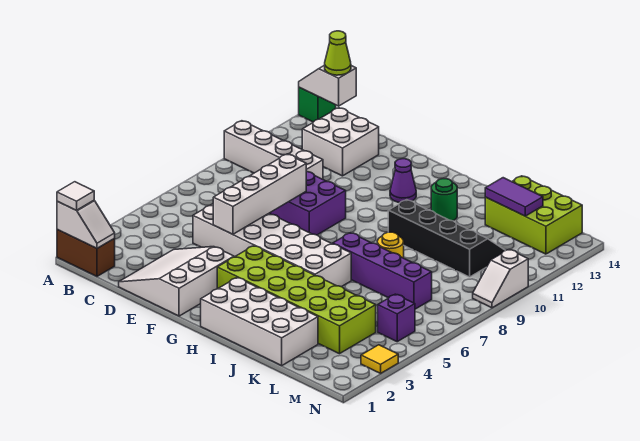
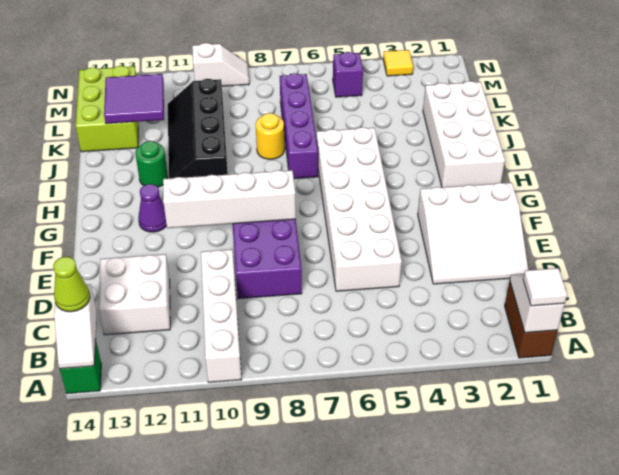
white 1x4 brick [213,154,306,234] -> white 1x4 brick moved to [163,170,296,228]
lime 2x6 brick [217,246,376,354] -> none
purple 1x2 tile [485,178,543,216] -> purple 2x2 tile [104,74,164,124]

